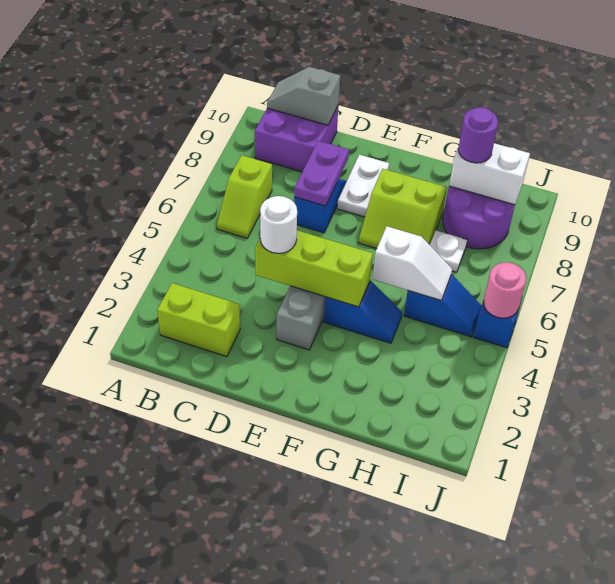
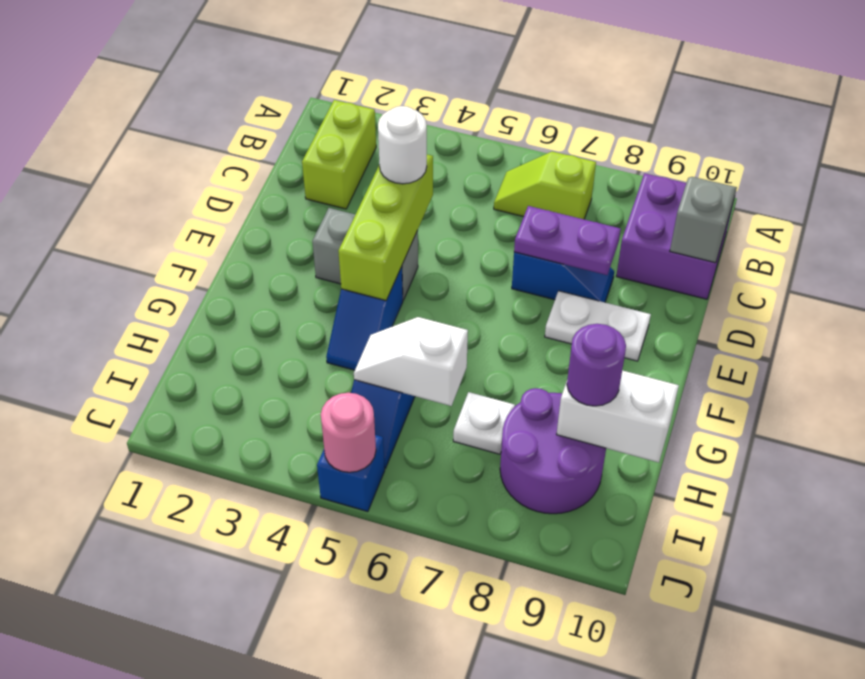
lime 2x2 slope [359,169,447,249] -> none
white 1x2 slope [372,226,452,300] -> white 1x2 slope turned to [354,317,468,406]
white 1x2 brick [449,143,530,205] -> white 1x2 brick turned to [557,370,679,463]

